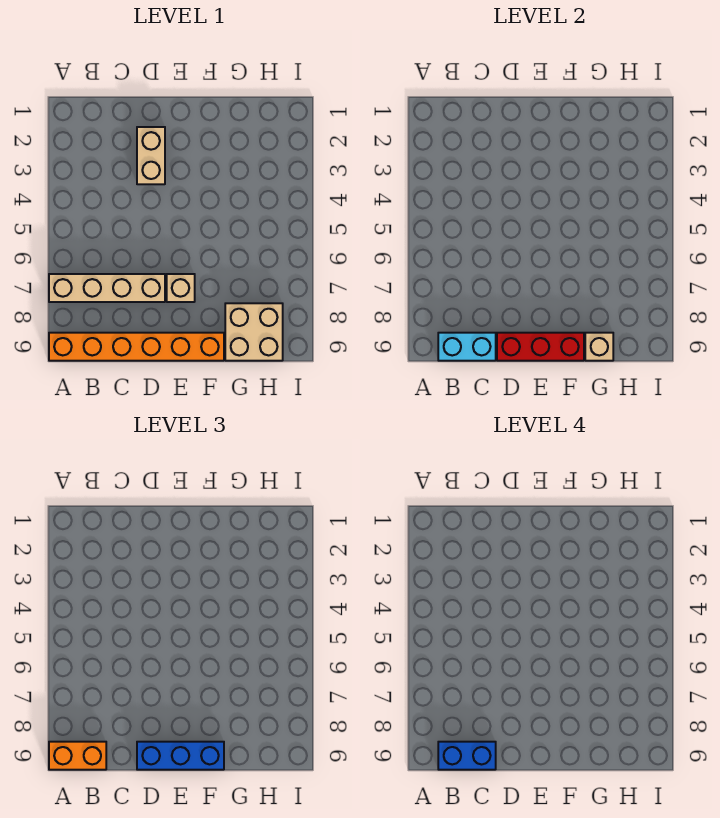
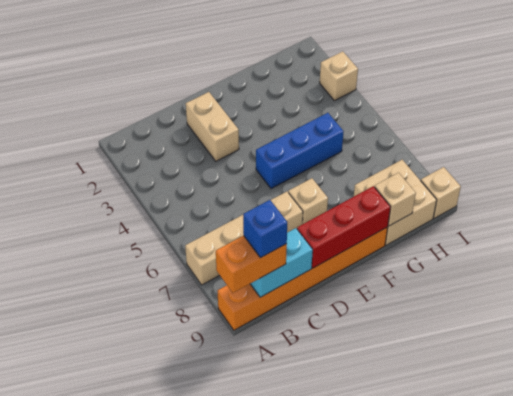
blue 1x2 brick [438,742,496,770] -> blue 1x1 brick [243,200,287,258]
blue 1x3 brick [137,742,224,770] -> blue 1x3 brick moved to [256,113,344,189]
none -> tan 1x1 brick [320,51,358,101]
none -> tan 1x1 brick [421,167,461,218]

